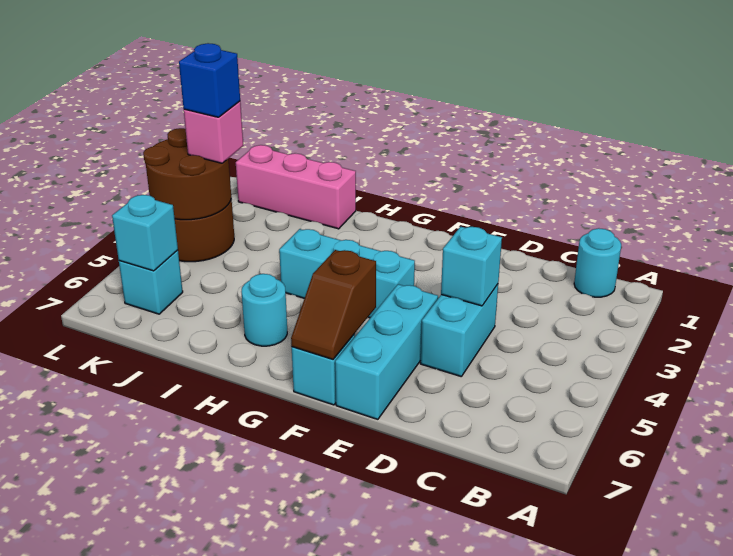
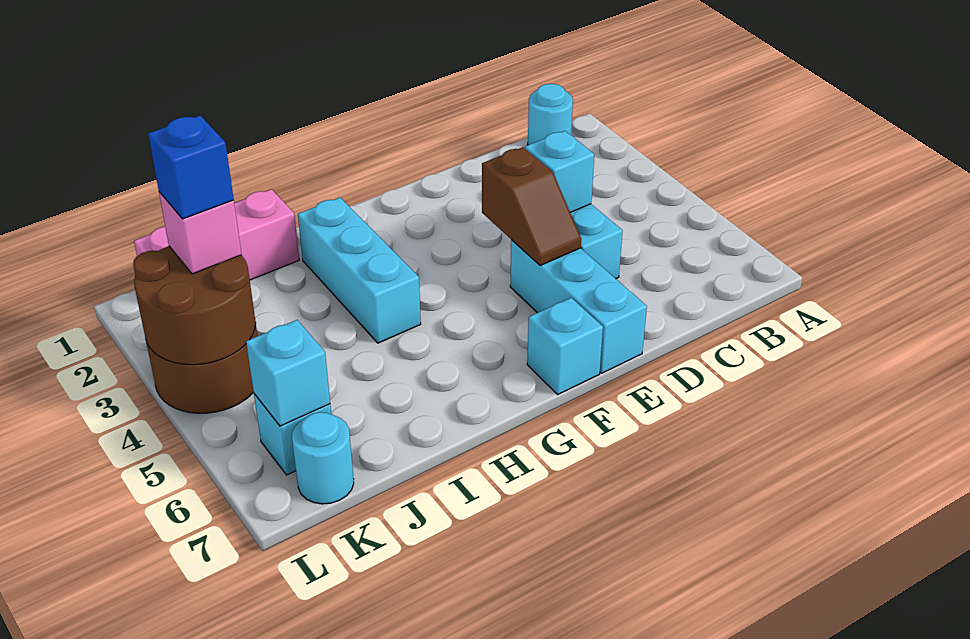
cyan 1x3 brick [279,229,415,318] -> cyan 1x3 brick turned to [298,198,421,343]
brown 1x2 slope [291,250,376,359] -> brown 1x2 slope moved to [482,147,581,266]
cyan 1x1 round brick [241,274,287,346] -> cyan 1x1 round brick moved to [292,412,354,504]

